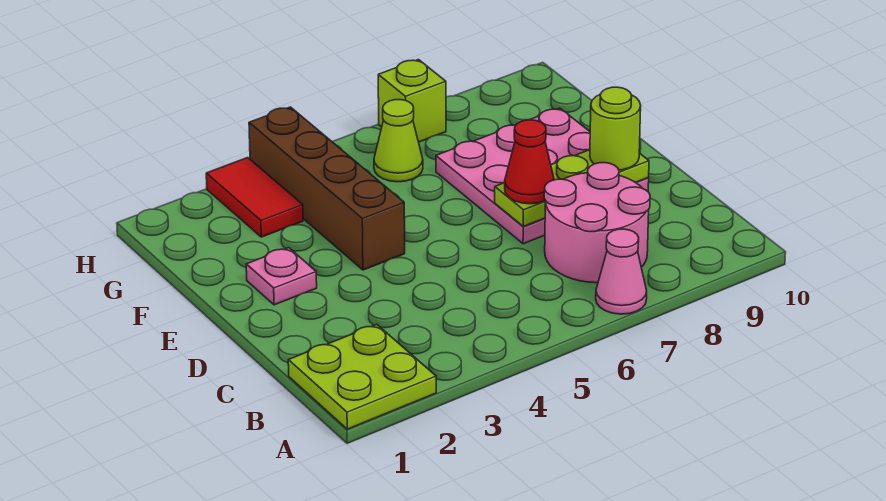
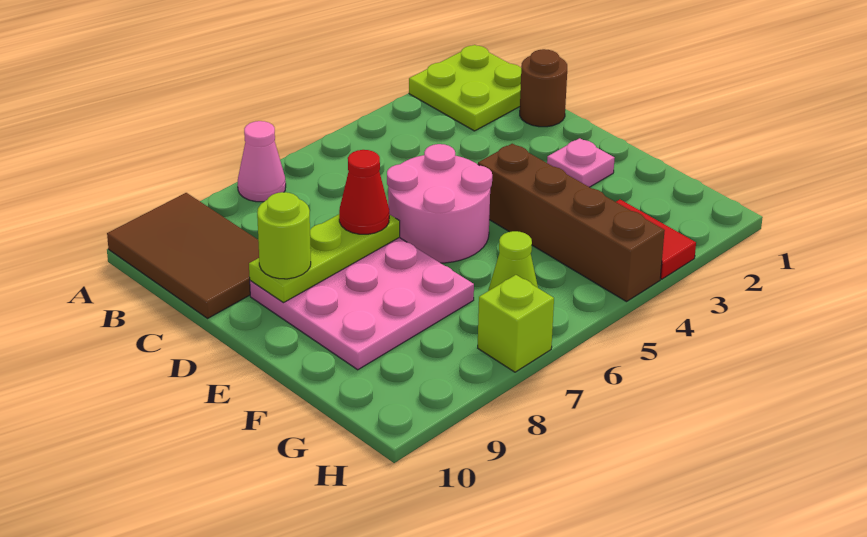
none -> brown 2x3 tile [107,193,259,318]
pink 2x2 round brick [544,163,650,283] -> pink 2x2 round brick moved to [387,144,492,263]
none -> brown 1x1 round brick [520,49,567,127]

